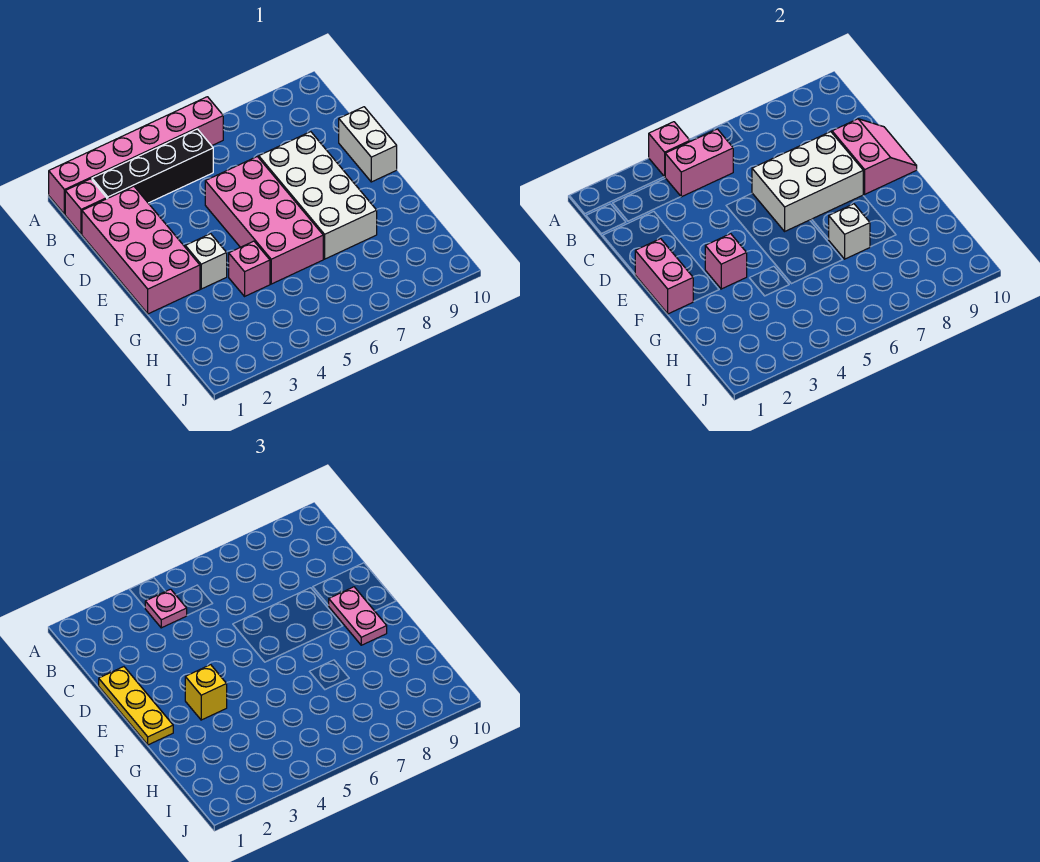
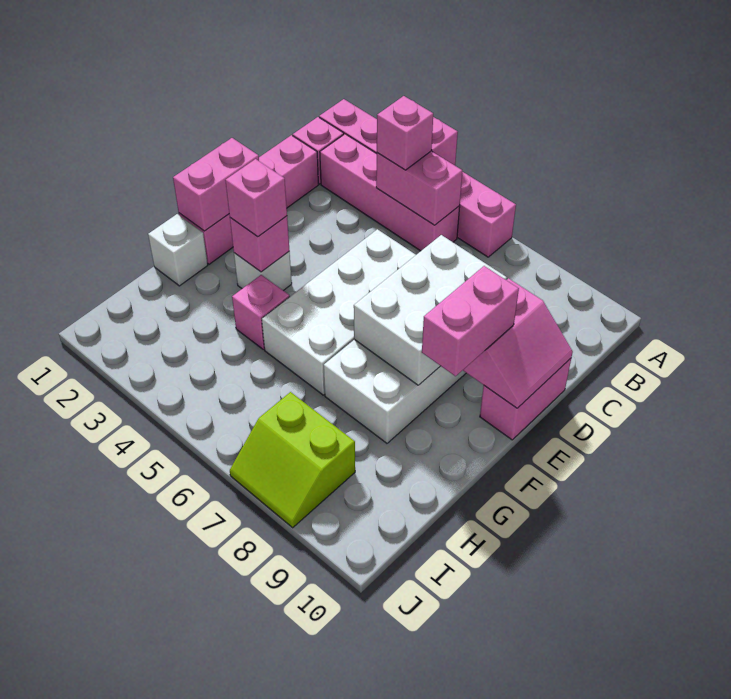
black 1x4 brick [92,129,213,203] -> pink 1x4 brick [320,134,460,251]
pink 1x1 plate [145,589,187,628] -> pink 1x1 brick [377,96,433,170]
pink 2x4 brick [82,186,200,314] -> pink 1x4 brick [179,135,318,264]
yellow 1x3 plate [99,667,173,745] -> none
pink 2x4 brick [205,156,323,284] -> white 2x4 brick [262,229,416,395]
white 2x3 brick [752,132,863,231] -> white 2x3 brick turned to [354,235,507,385]
white 1x2 brick [339,107,397,182] -> pink 1x2 brick [480,359,571,440]
pink 1x2 plate [328,587,387,645] -> pink 1x2 brick [422,266,519,376]
yellow 1x1 brick [185,665,227,720] -> pink 1x1 brick [225,159,287,237]
white 1x1 brick [829,204,870,259] -> white 1x1 brick moved to [148,214,208,286]
none -> lime 2x2 slope [230,392,355,528]

